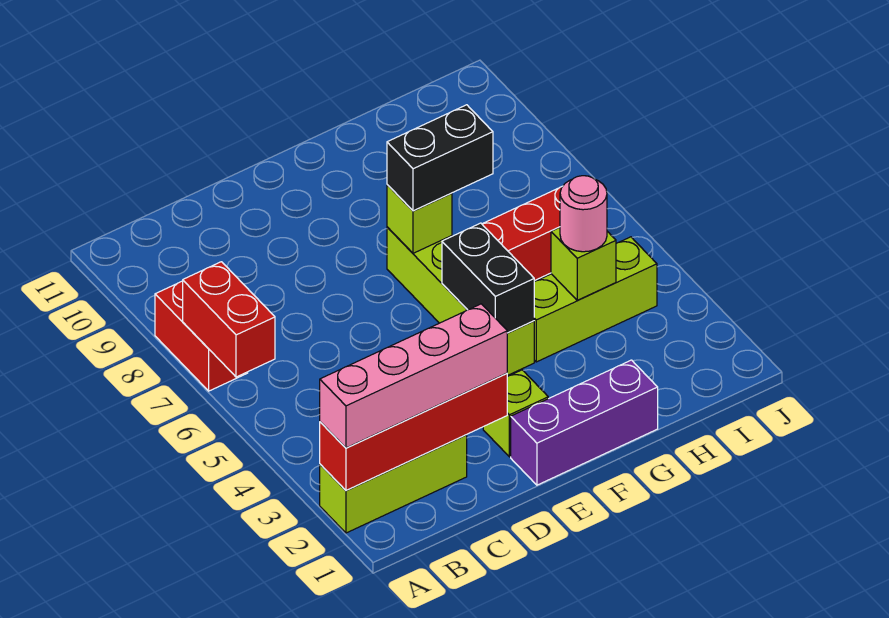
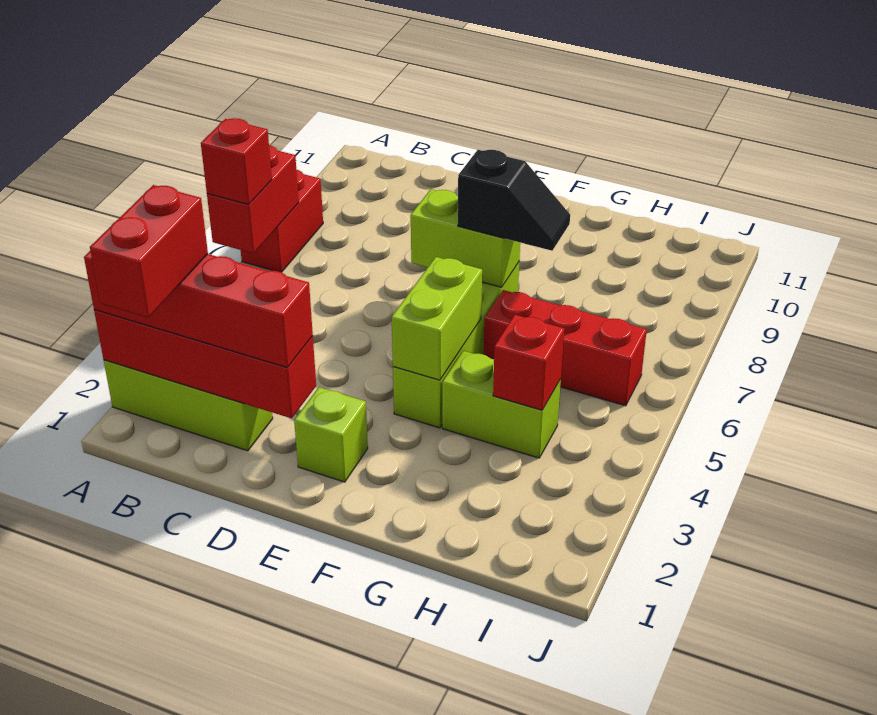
pink 1x4 brick [320,304,507,448] -> red 1x4 brick [84,251,313,368]
none -> red 1x1 brick [201,118,272,205]
none -> red 1x2 brick [90,185,208,318]
purple 1x3 brick [511,360,658,485] -> none
black 1x2 brick [442,223,534,333] -> lime 1x2 brick [392,257,482,380]
lime 1x1 brick [387,185,452,253] -> lime 1x2 brick [411,189,520,287]
black 1x2 brick [387,105,493,211] -> black 1x2 slope [458,150,570,251]
lime 1x3 brick [534,237,657,362] -> lime 1x2 brick [442,351,561,458]
lime 1x1 brick [551,228,616,300] -> red 1x1 brick [493,315,564,410]
pink 1x1 round brick [560,176,607,252] -> none

